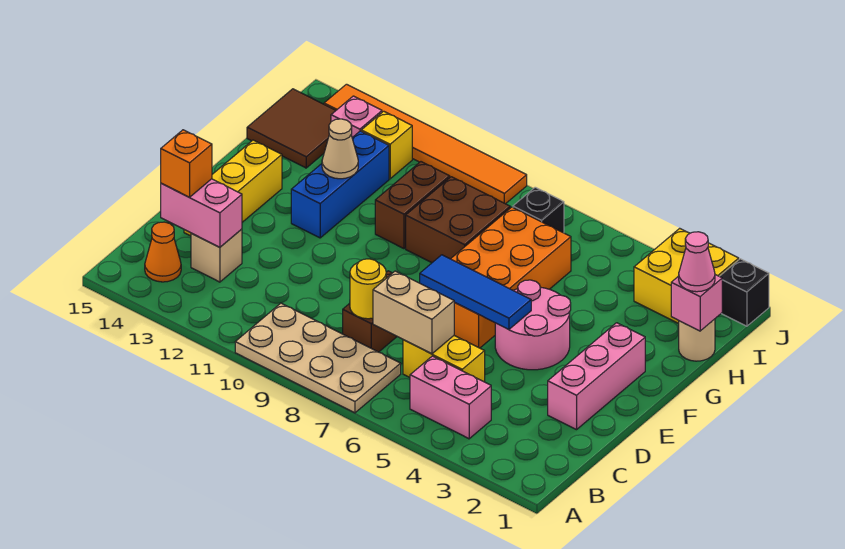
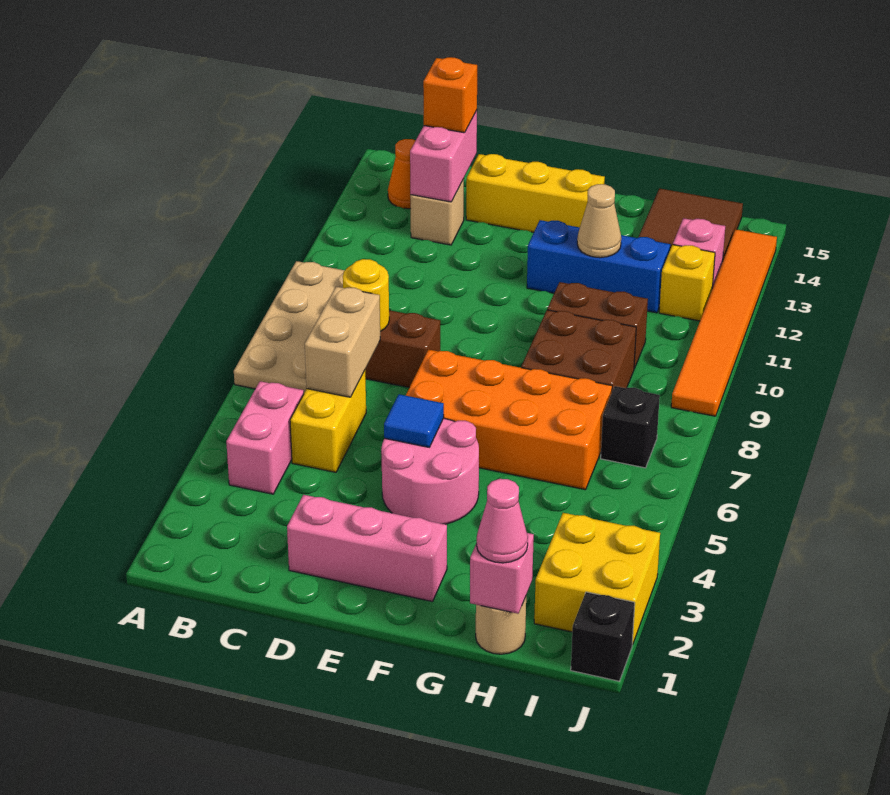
blue 1x3 tile [420,255,531,330] -> blue 1x1 tile [384,394,444,447]

